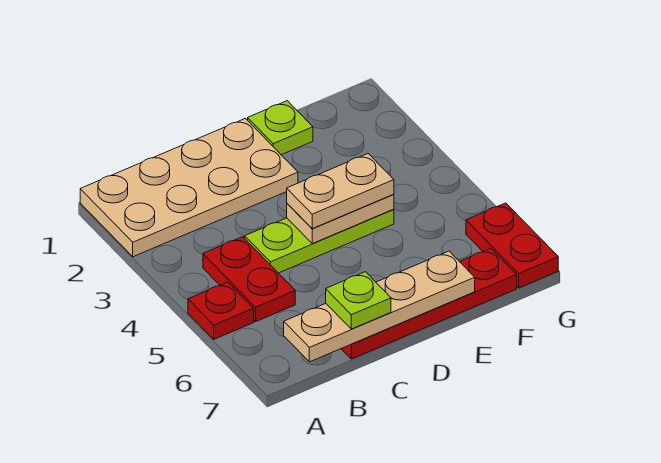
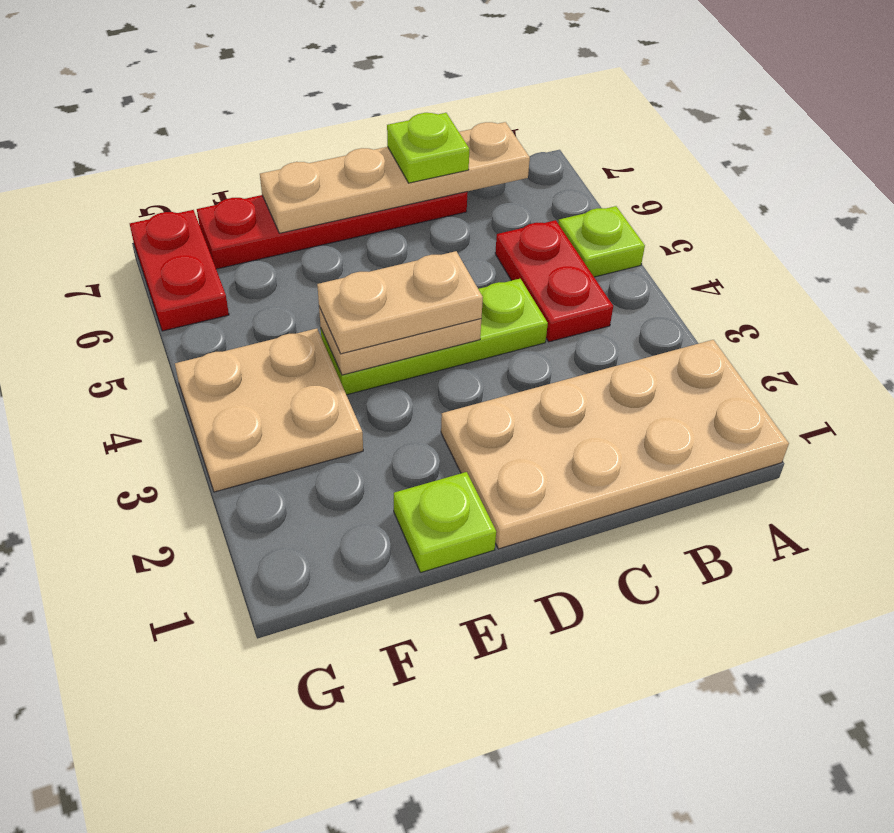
red 1x1 plate [188,282,254,339] -> lime 1x1 plate [558,206,645,277]
none -> tan 2x2 plate [175,329,363,492]

